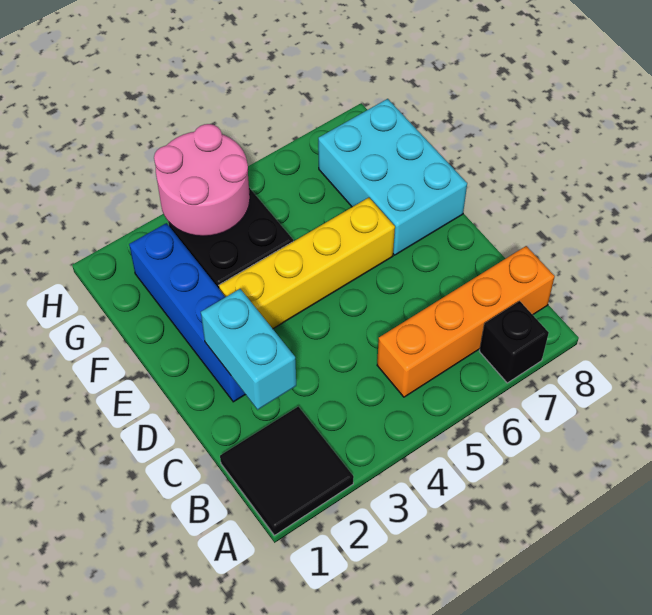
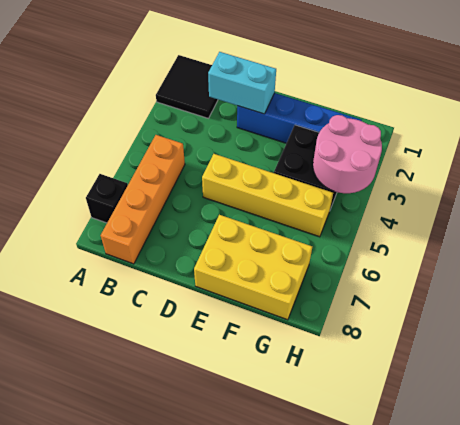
yellow 1x4 brick [219,198,395,329] -> yellow 1x4 brick turned to [202,154,333,237]
cyan 2x3 brick [318,99,467,255] -> yellow 2x3 brick [194,215,312,320]

